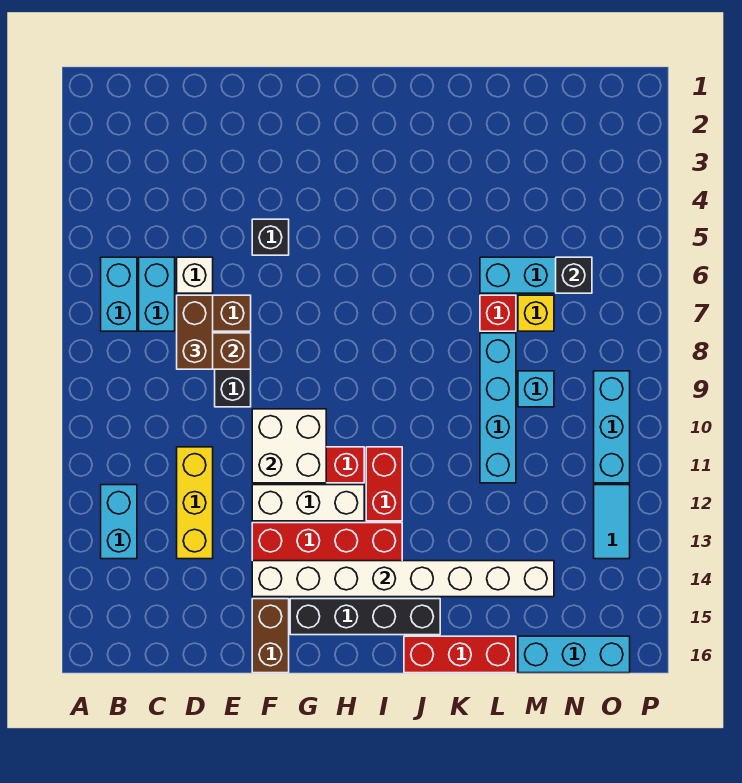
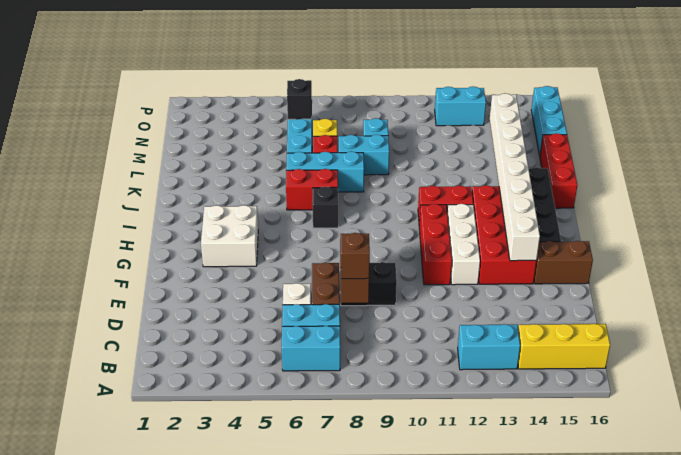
brown 1x2 brick [177,295,213,369] -> brown 1x1 brick [340,233,370,279]
yellow 1x3 brick [177,447,213,559] -> yellow 1x3 brick moved to [518,324,610,369]
black 1x1 brick [252,219,289,255] -> black 1x1 brick moved to [312,186,338,228]
white 2x2 brick [252,409,326,483] -> white 2x2 brick moved to [201,205,258,267]
none -> red 1x2 brick [286,169,338,210]
cyan 1x4 brick [480,333,516,483] -> cyan 1x2 brick [339,135,389,175]
cyan 1x3 brick [594,371,630,483] -> cyan 1x3 brick moved to [286,151,364,192]
cyan 1x2 tile [594,485,630,559] -> cyan 1x2 brick [435,87,486,126]

